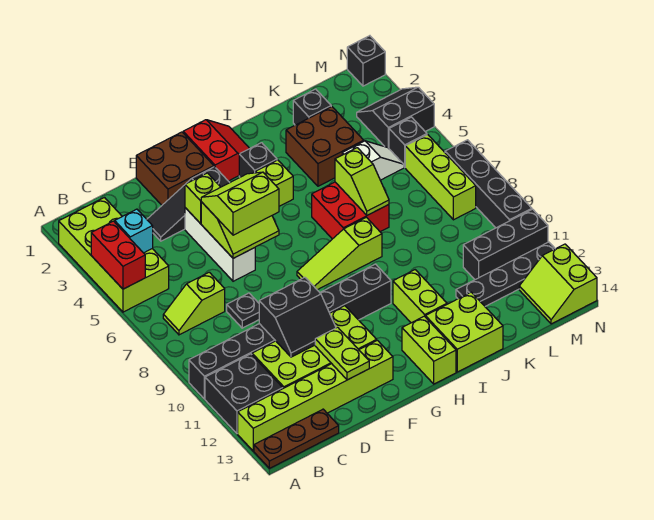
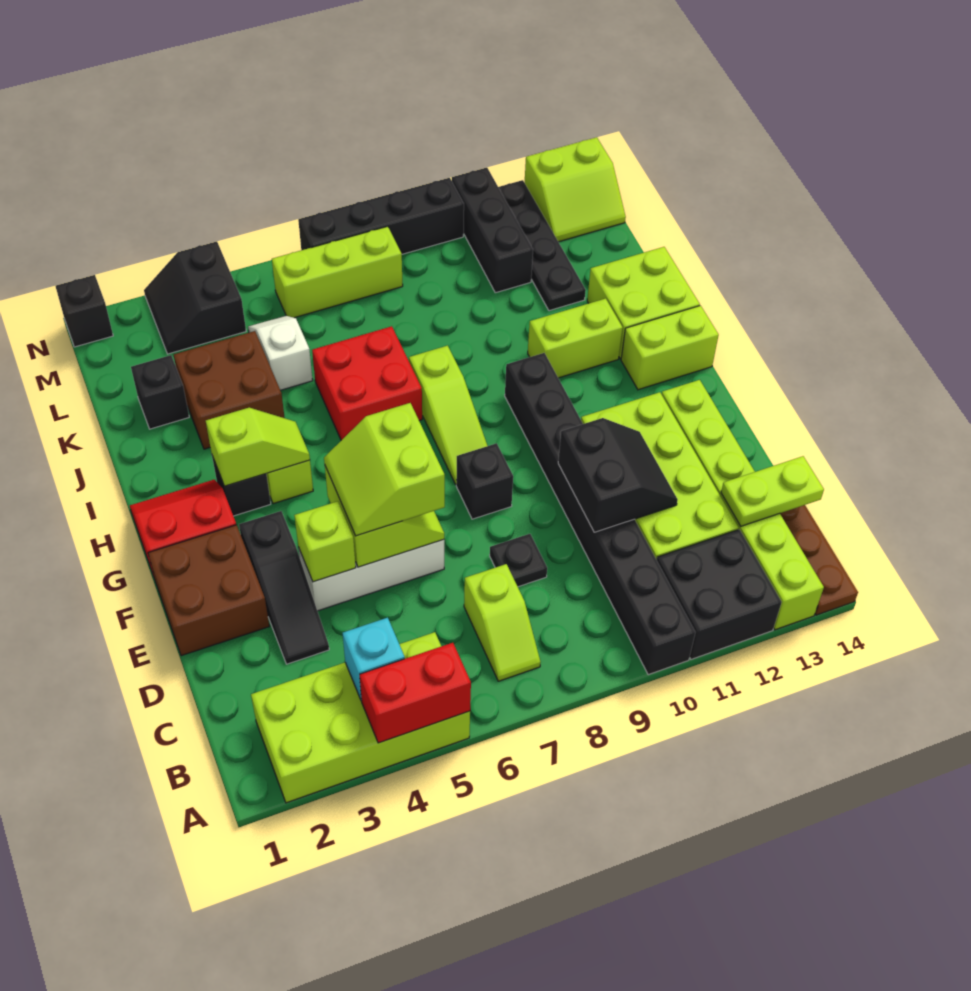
lime 1x2 plate [315,327,369,380] -> lime 1x2 plate moved to [721,456,824,526]
lime 1x2 slope [335,148,389,215] -> lime 1x2 slope moved to [206,408,310,486]
black 1x1 brick [389,117,427,167] -> black 1x1 brick moved to [456,443,513,519]

